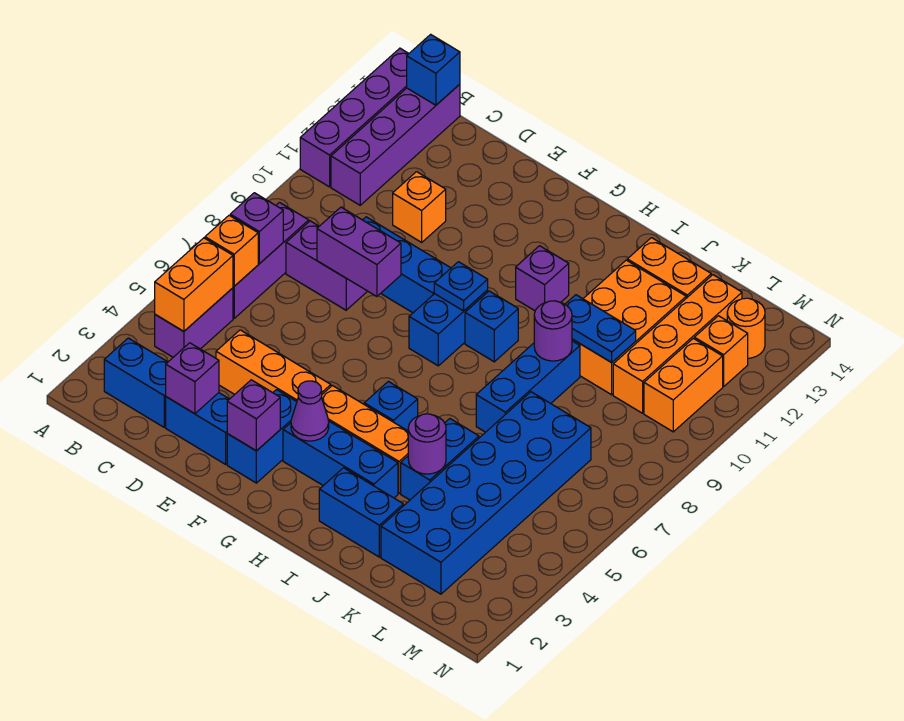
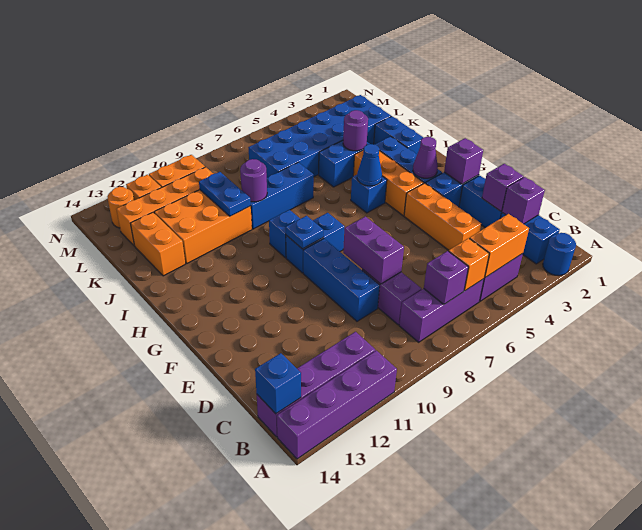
none -> blue 1x1 round brick [543,233,576,276]
orange 1x1 brick [393,172,446,242] -> none
none -> blue 1x1 cone [357,144,382,186]
purple 1x1 brick [516,246,569,311] -> purple 1x1 brick moved to [502,177,545,224]

